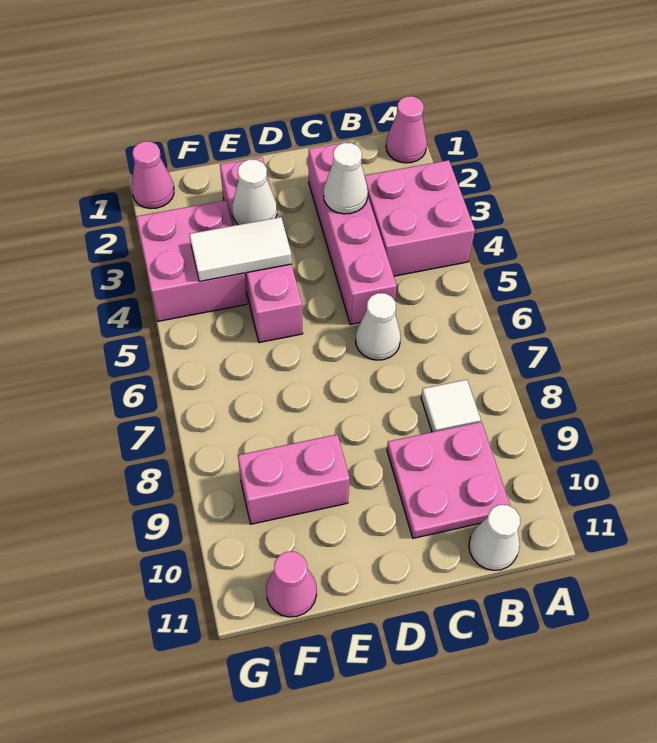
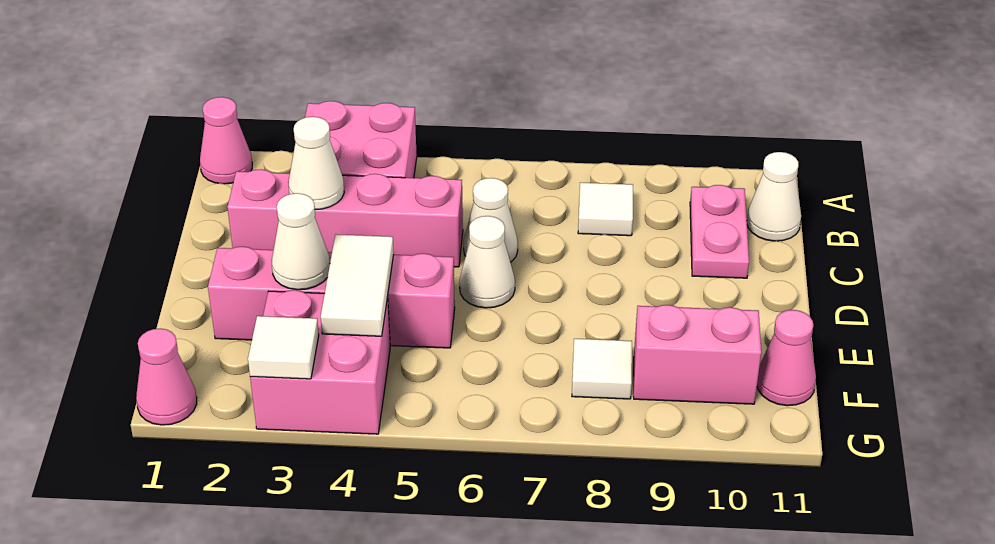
pink 2x2 plate [387,422,510,538] -> pink 1x2 plate [690,185,749,278]
none -> white 1x1 cone [460,216,515,308]
pink 1x2 brick [238,434,350,524] -> pink 1x2 brick turned to [634,305,761,404]
none -> white 1x1 tile [572,339,632,399]
none -> white 1x1 tile [248,316,319,379]

